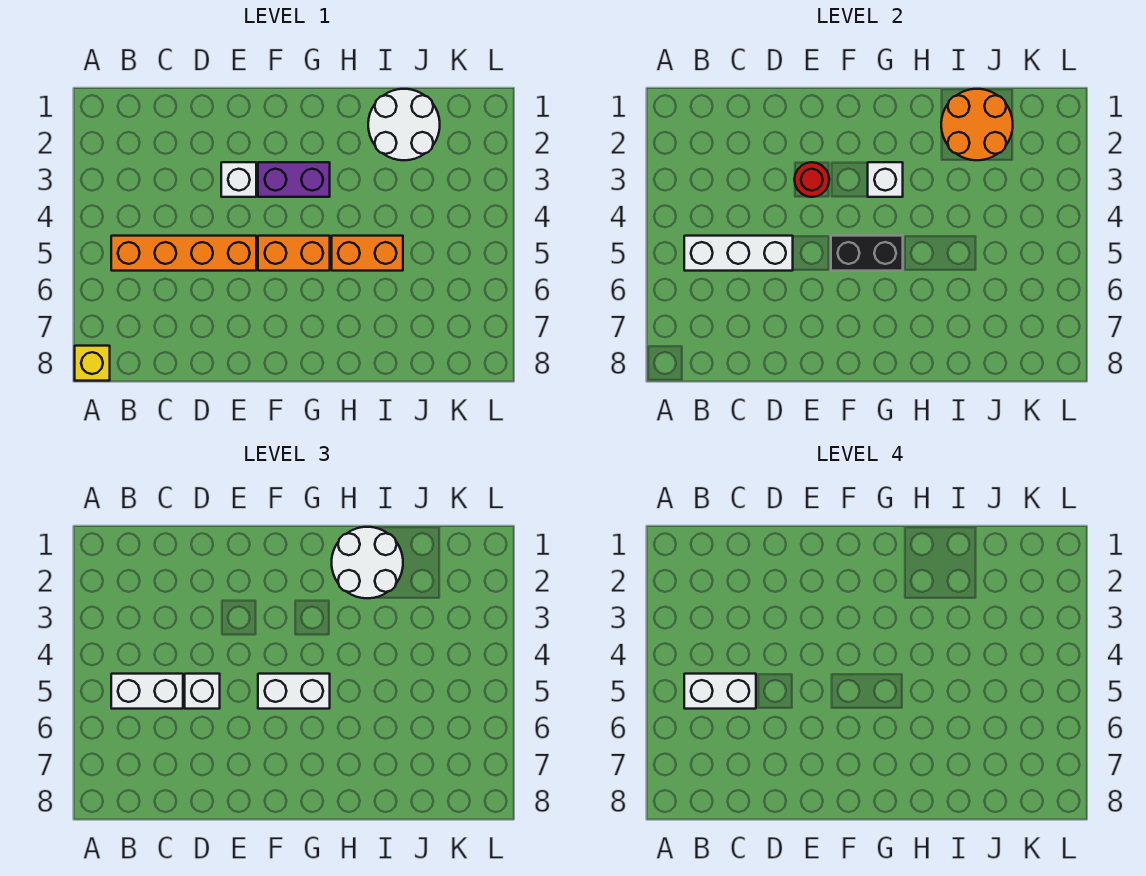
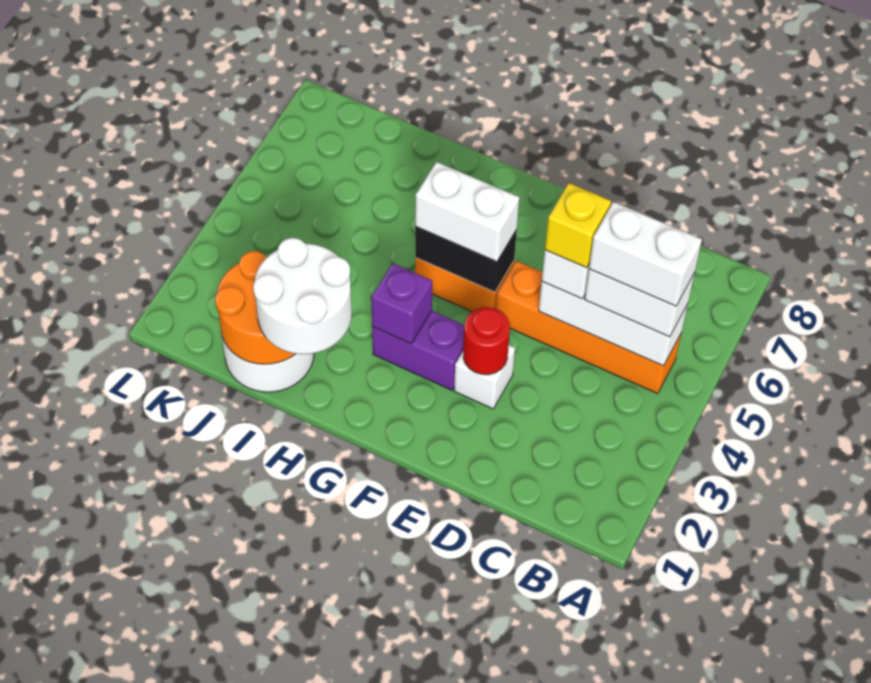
yellow 1x1 brick [75,346,110,381] -> yellow 1x1 brick moved to [545,183,611,268]
white 1x1 brick [868,162,903,197] -> purple 1x1 brick [371,263,432,344]
orange 1x2 brick [332,236,403,271] -> none

